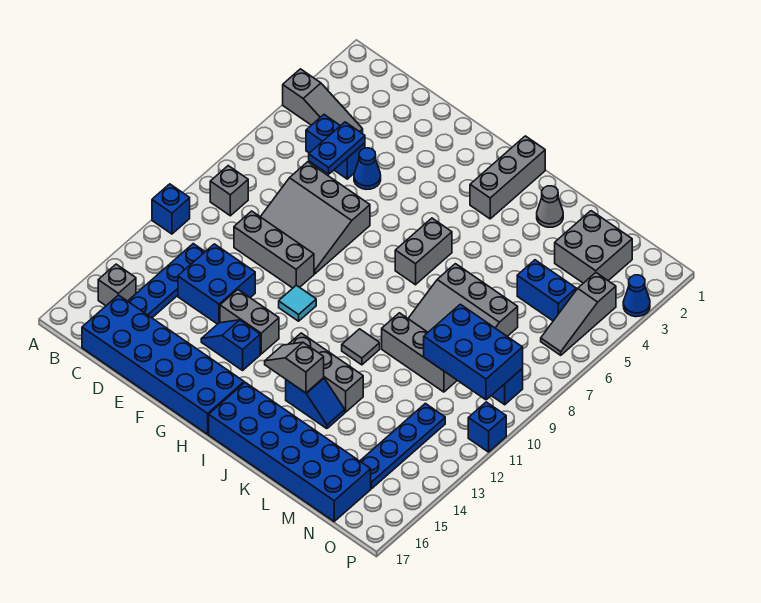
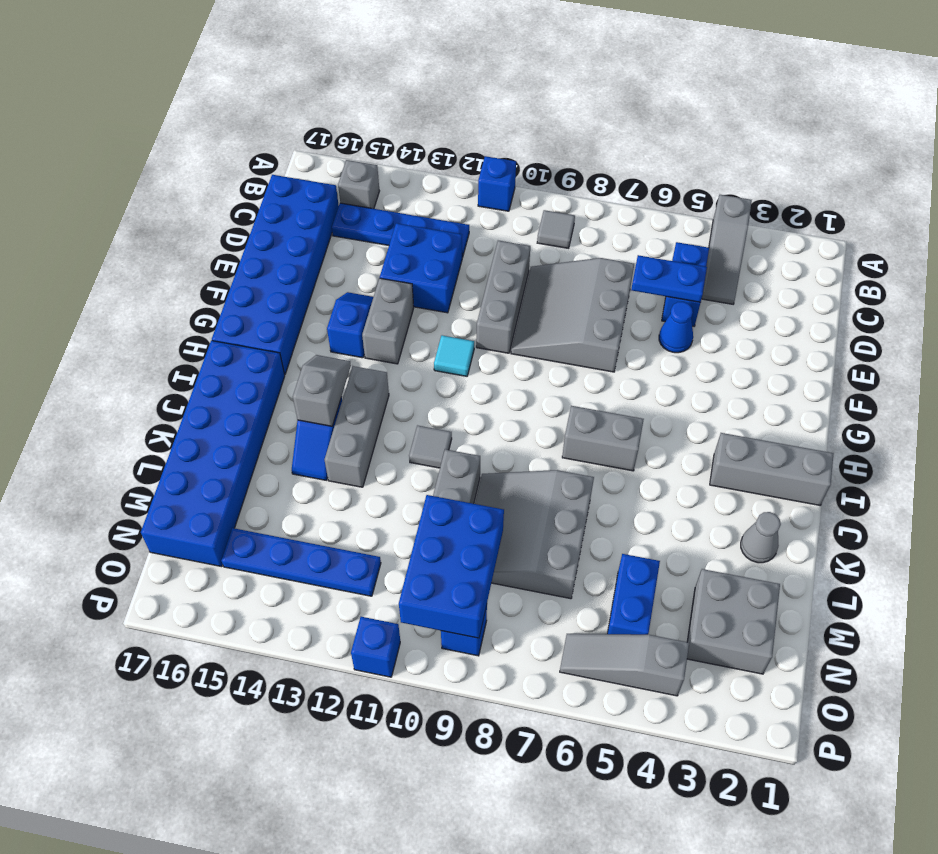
grey 1x1 brick [210,166,248,216] -> grey 1x1 tile [537,210,575,248]
blue 1x1 cone [623,275,650,317] -> none

